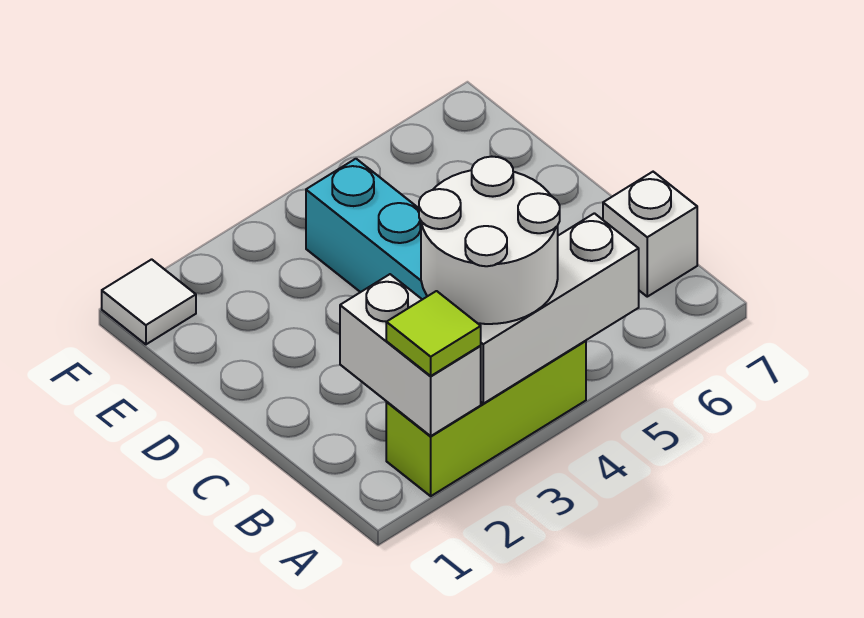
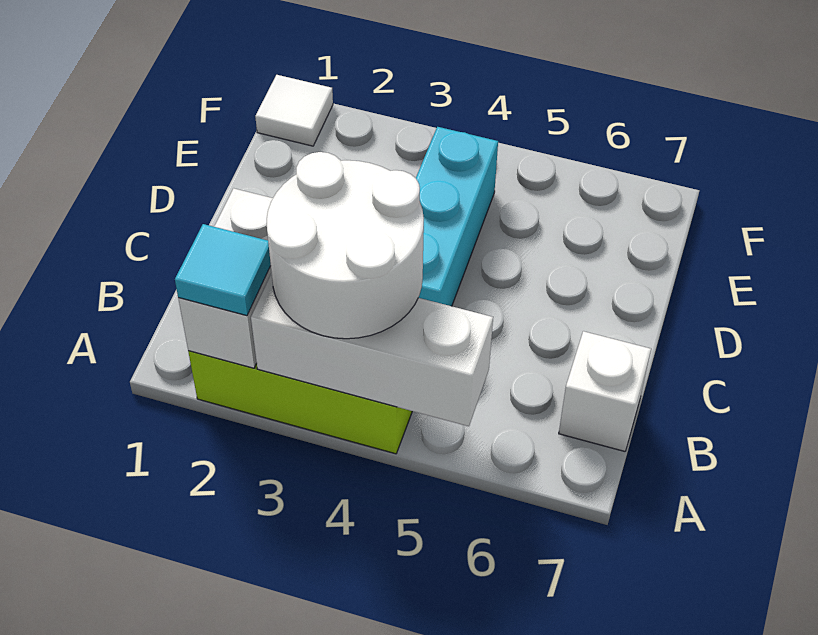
lime 1x1 tile [386,291,481,376] -> cyan 1x1 tile [175,224,271,316]

